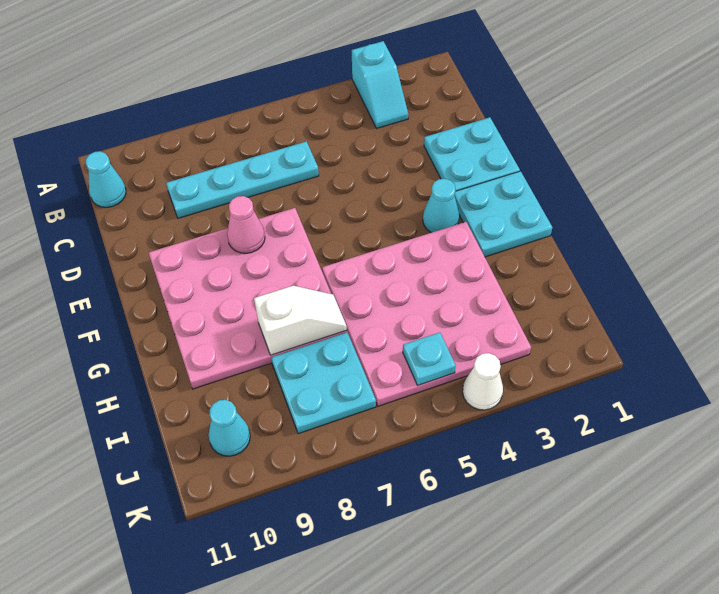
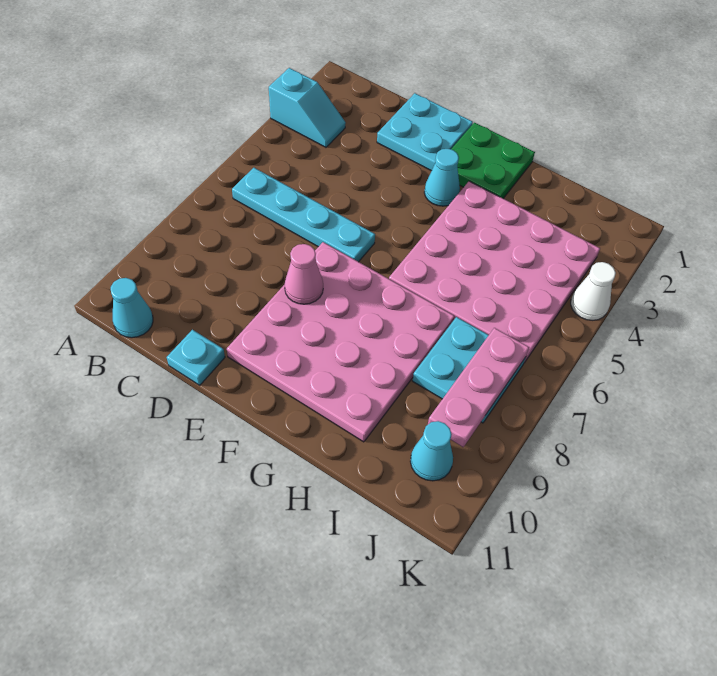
cyan 1x4 plate [166,141,319,218] -> cyan 1x4 plate turned to [232,168,375,262]
cyan 2x2 plate [455,171,552,257] -> green 2x2 plate [451,123,535,198]
white 1x2 slope [254,286,347,355] -> none
cyan 1x1 plate [403,332,456,385] -> cyan 1x1 plate moved to [167,330,225,385]
none -> pink 1x3 plate [428,328,529,447]

